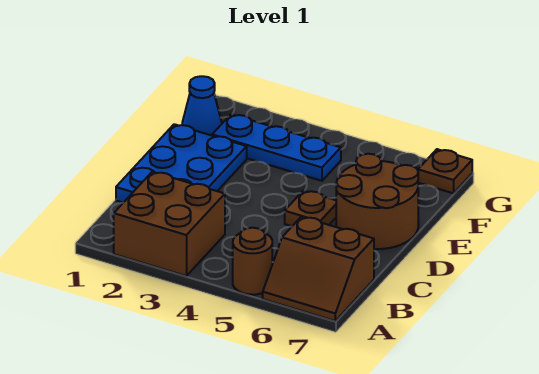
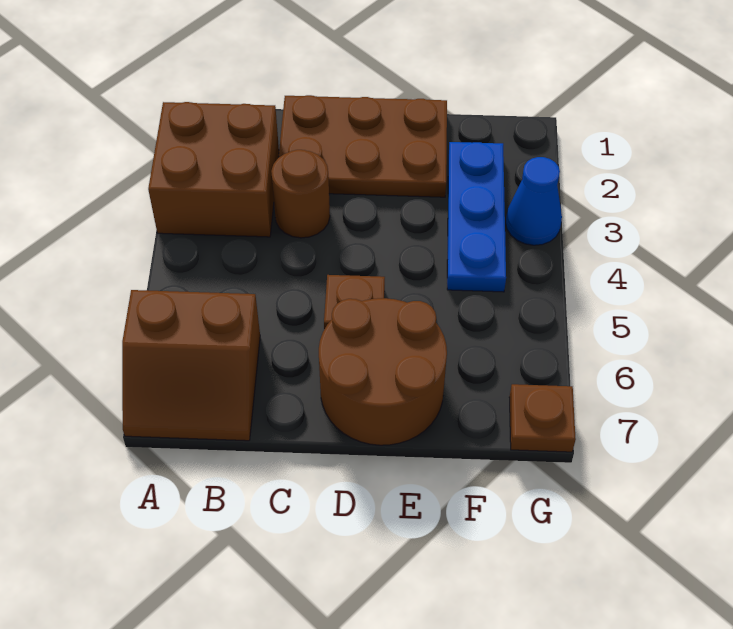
brown 1x1 round brick [233,228,272,295] -> brown 1x1 round brick moved to [271,150,330,238]
brown 2x2 slope [263,217,374,321] -> brown 2x2 slope turned to [122,290,260,441]
blue 2x3 plate [116,124,247,203] -> brown 2x3 plate [278,95,447,197]
blue 1x1 cone [182,76,222,135] -> blue 1x1 cone moved to [506,157,562,245]

